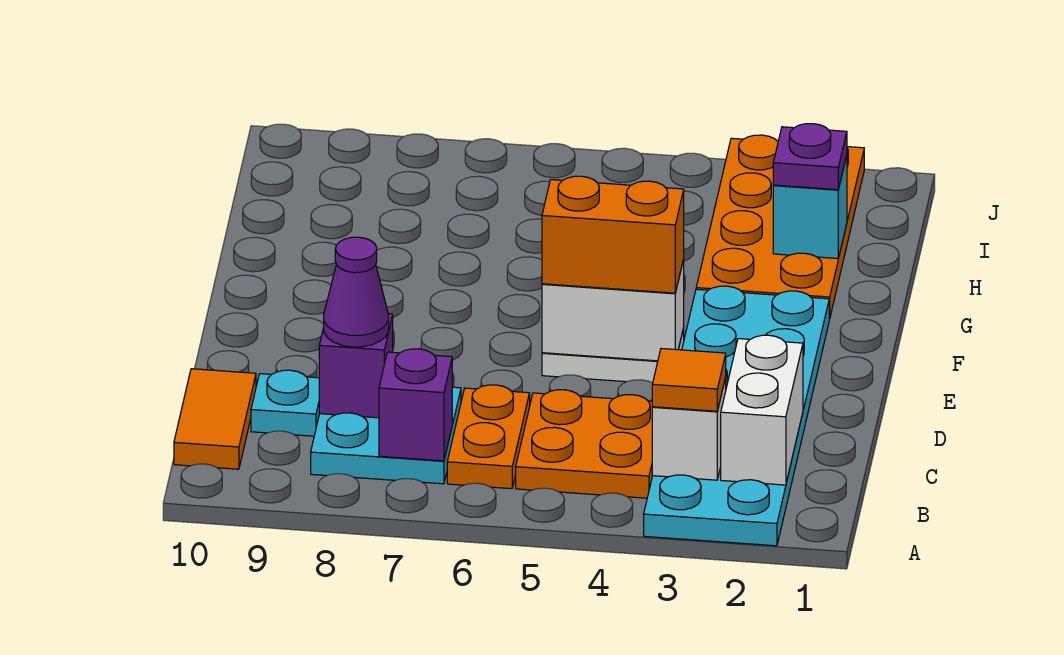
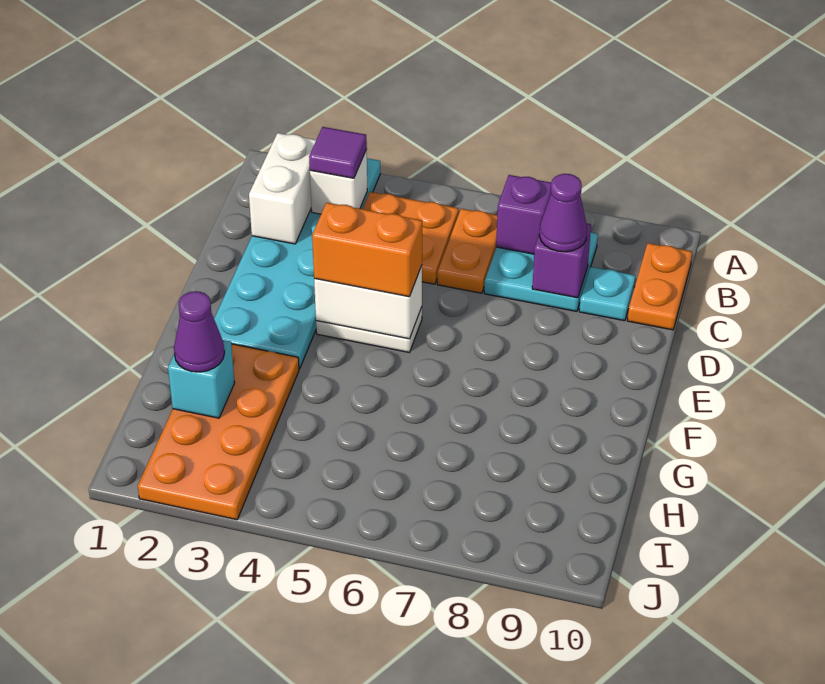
orange 1x1 tile [652,349,726,411] -> purple 1x1 tile [309,127,367,178]
orange 1x2 tile [174,369,256,469] -> orange 1x2 plate [627,243,692,330]
purple 1x1 plate [773,124,847,190] -> purple 1x1 cone [174,291,225,372]

